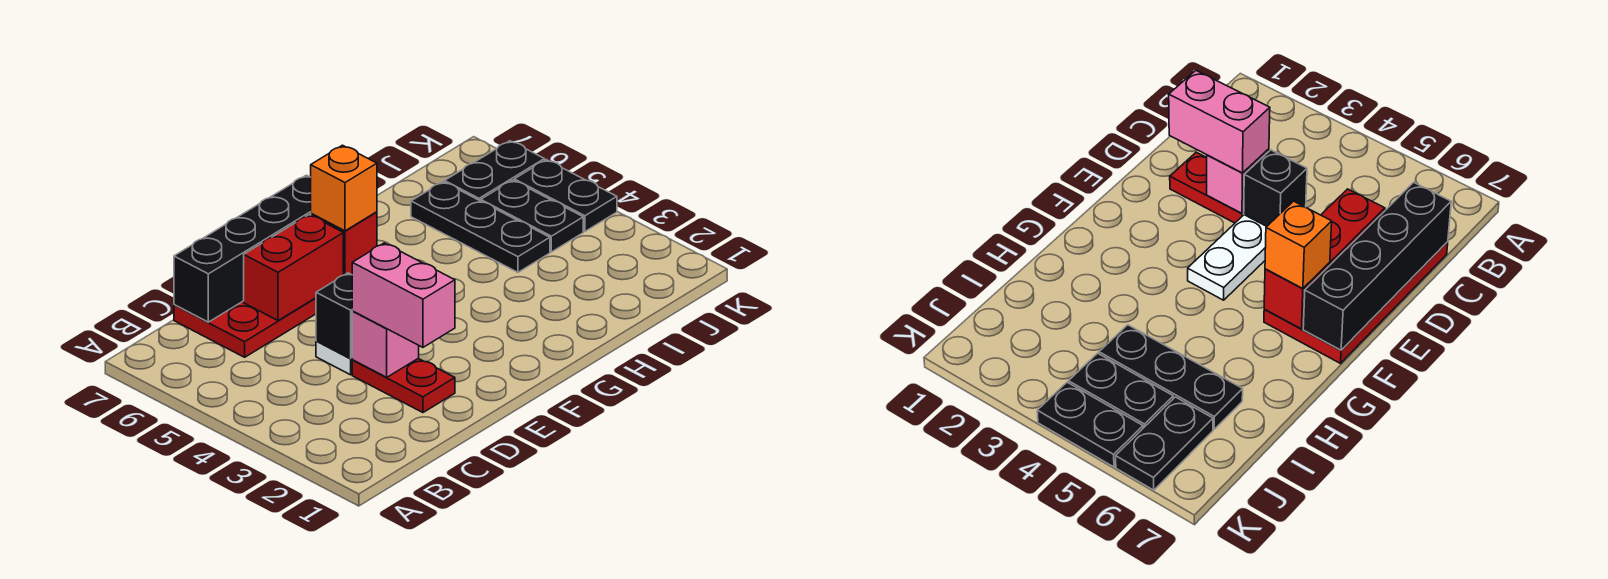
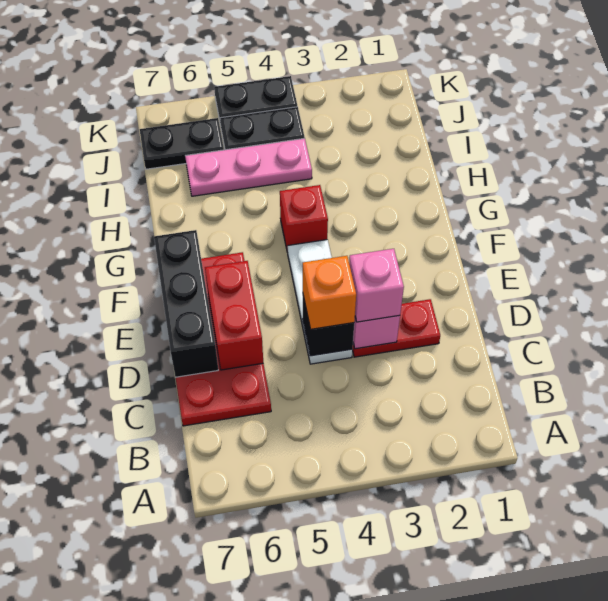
black 1x4 brick [174,175,311,322] -> black 1x3 brick [154,230,218,377]
pink 1x2 brick [352,243,455,347] -> pink 1x1 brick [349,249,404,322]
red 1x1 brick [311,212,377,275] -> red 1x1 brick moved to [280,185,328,252]
orange 1x1 brick [311,145,377,231] -> orange 1x1 brick moved to [303,256,356,329]
black 1x3 plate [411,182,550,272] -> pink 1x3 plate [185,138,312,196]
black 1x2 plate [445,141,544,201] -> black 1x2 plate turned to [140,118,224,169]

